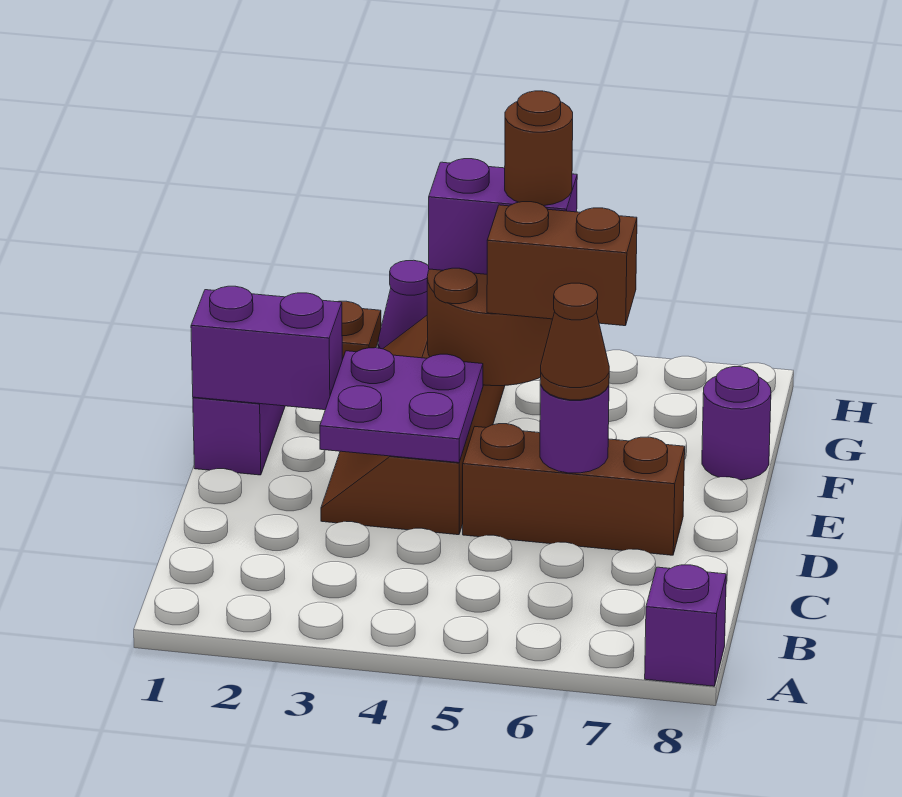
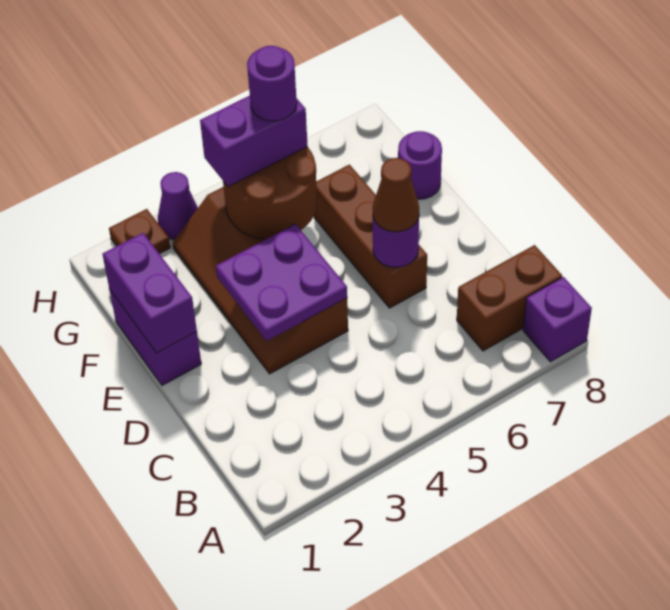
brown 1x3 brick [463,424,685,555] -> brown 1x3 brick turned to [314,165,427,308]
purple 1x2 brick [191,286,342,410] -> purple 1x2 brick turned to [103,233,197,353]
brown 1x2 brick [487,202,637,326] -> brown 1x2 brick moved to [457,245,562,351]
brown 1x1 round brick [505,91,573,206] -> purple 1x1 round brick [247,46,297,121]

